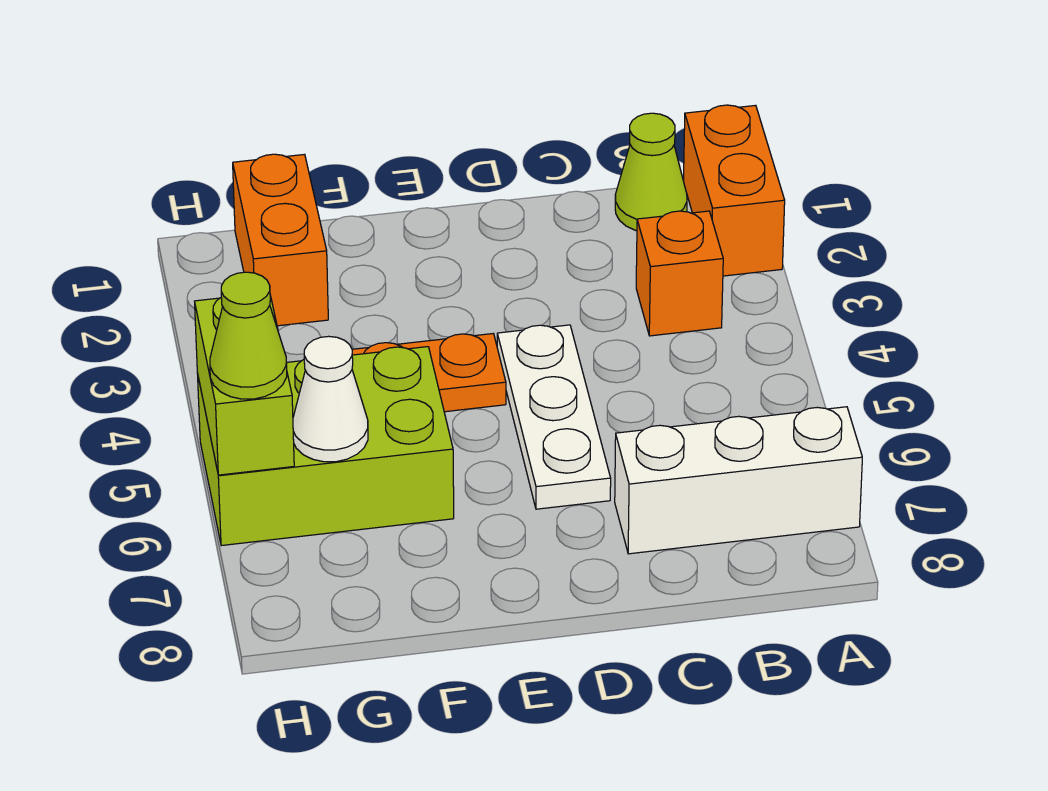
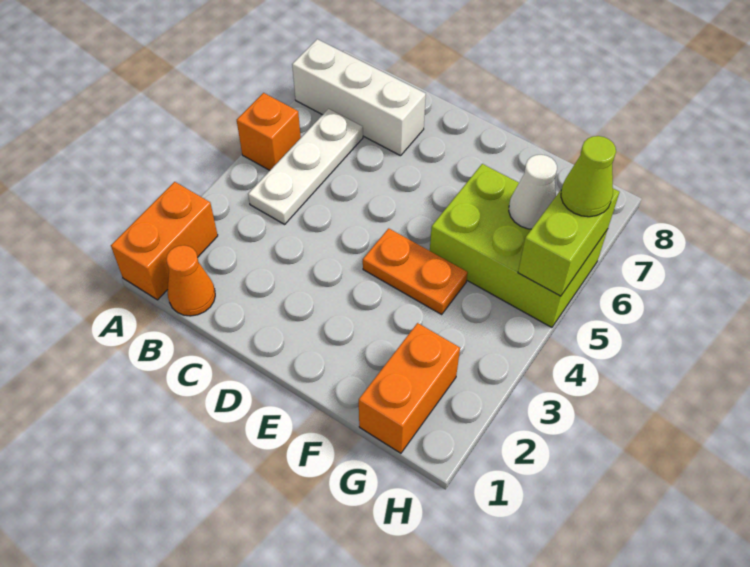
lime 1x1 cone [615,113,687,231] -> orange 1x1 cone [166,245,215,316]
orange 1x1 brick [636,211,723,336] -> orange 1x1 brick moved to [237,93,301,170]
white 1x3 plate [497,325,611,509] -> white 1x3 plate moved to [248,109,363,224]

